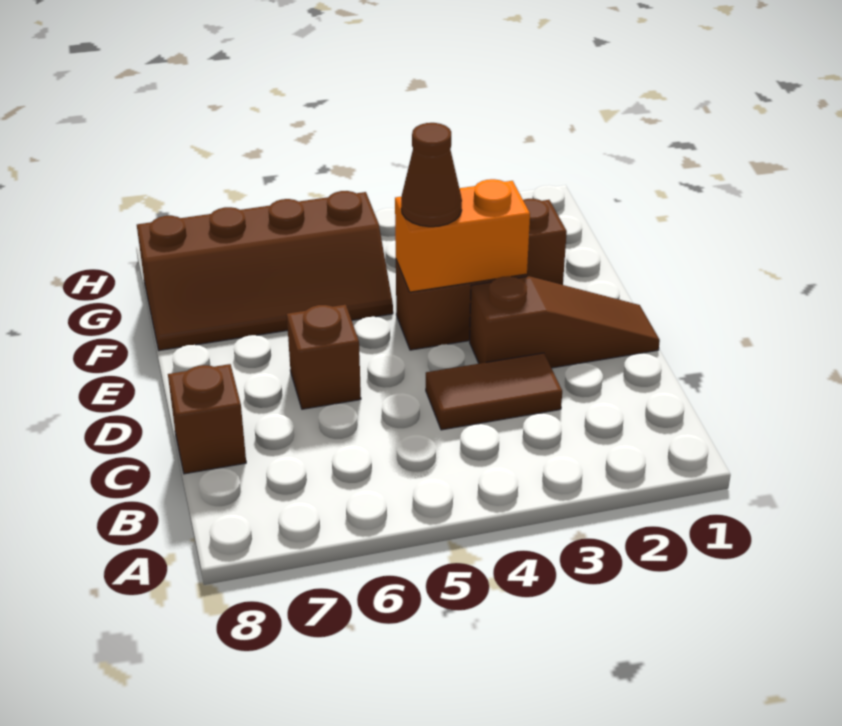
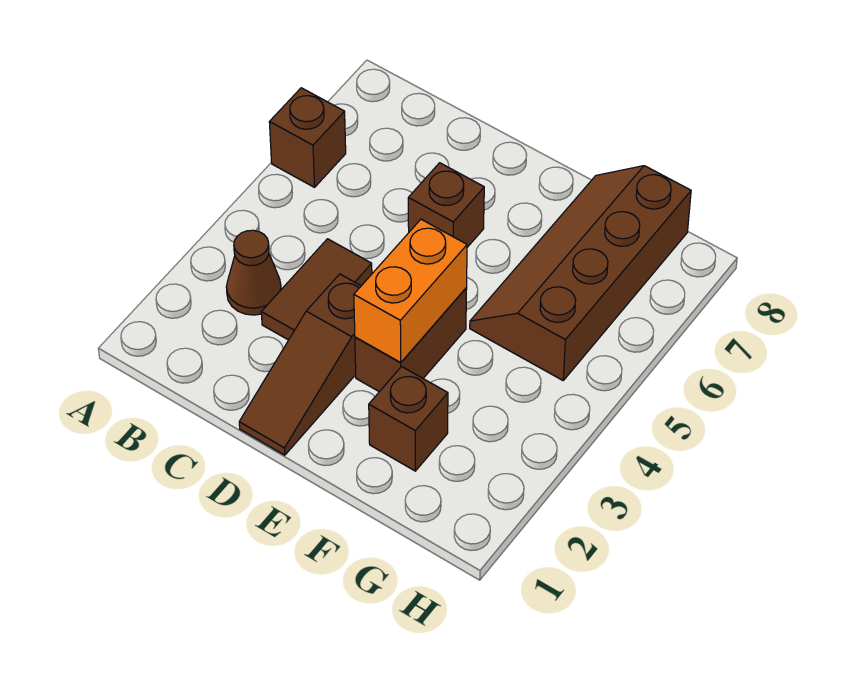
brown 1x1 brick [168,364,246,474] -> brown 1x1 brick moved to [269,88,346,187]
brown 1x1 cone [401,123,462,227] -> brown 1x1 cone moved to [226,230,281,315]

